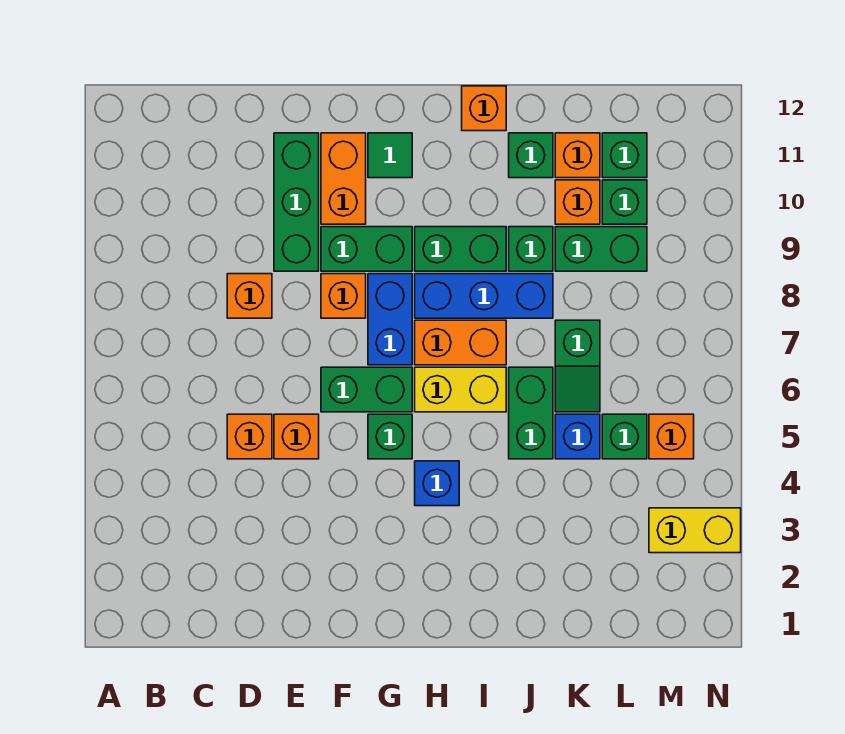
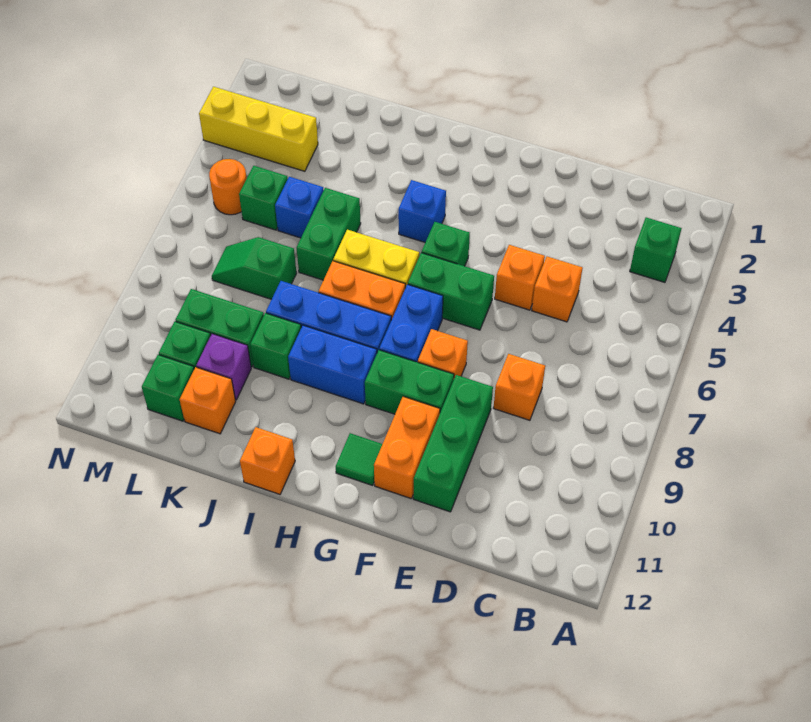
green 1x2 brick [415,227,506,271] -> blue 1x2 brick [288,325,377,404]
green 1x1 brick [509,133,553,178] -> green 1x1 brick moved to [630,217,682,282]
green 1x2 slope [555,320,600,412] -> green 1x2 slope turned to [212,237,296,299]
orange 1x1 brick [555,180,600,224] -> purple 1x1 brick [196,334,251,400]
yellow 1x2 brick [649,508,741,553] -> yellow 1x3 brick [199,87,318,171]
orange 1x1 brick [649,414,694,459] -> orange 1x1 round brick [209,159,247,215]

